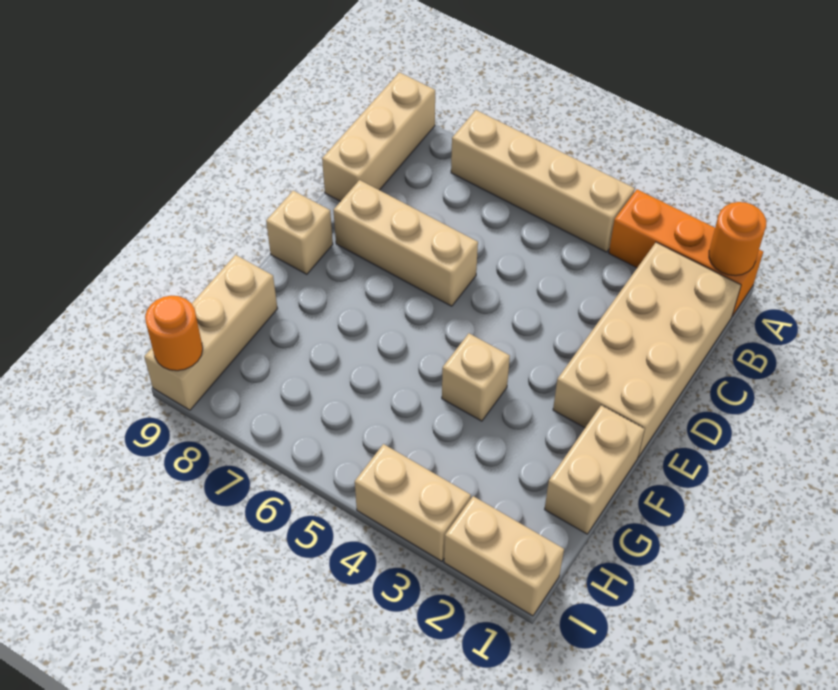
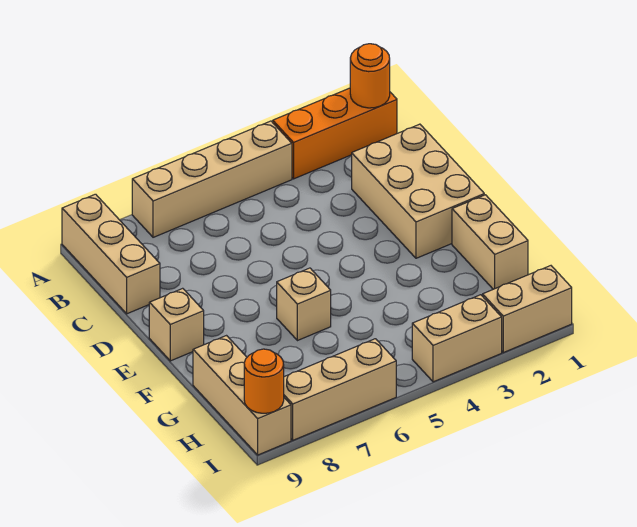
tan 2x4 brick [553,242,741,457] -> tan 2x3 brick [352,124,484,258]
tan 1x3 brick [334,180,478,306] -> tan 1x3 brick moved to [284,339,396,440]
tan 1x1 brick [442,333,510,421] -> tan 1x1 brick moved to [277,268,331,341]

